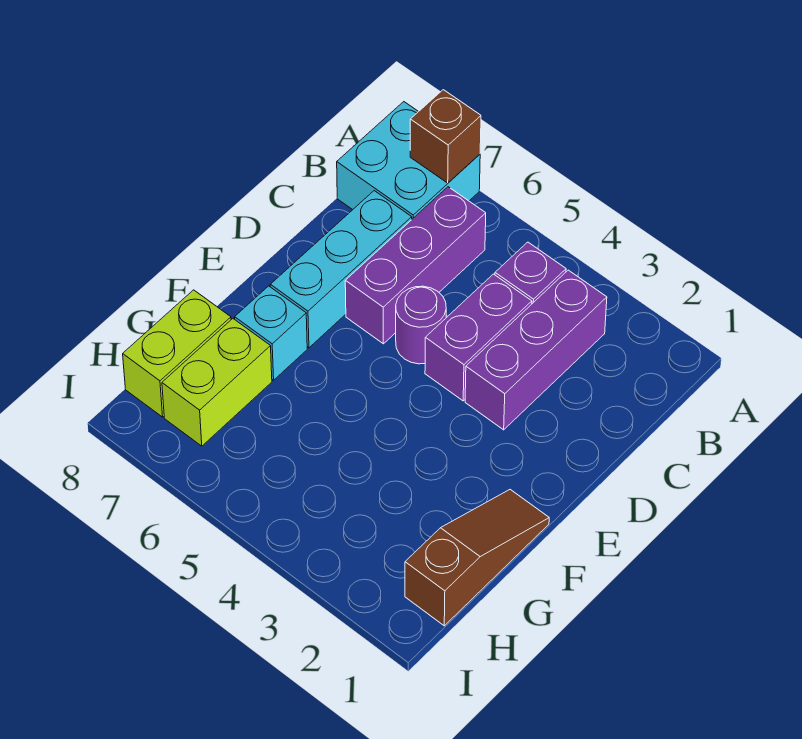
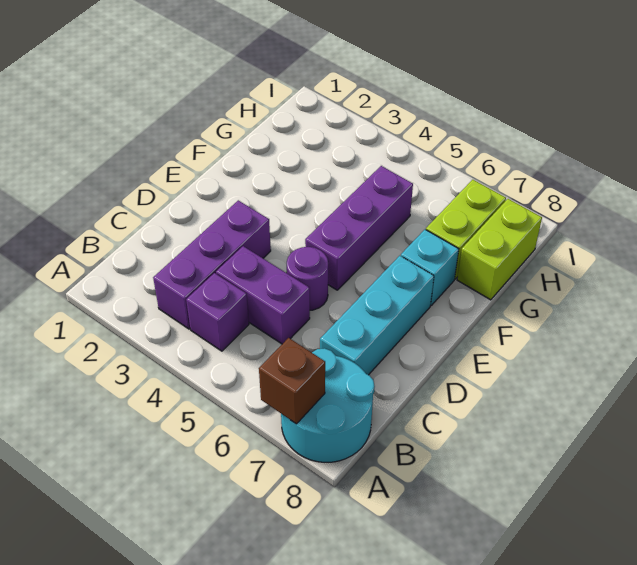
cyan 2x2 brick [337,102,480,219] -> cyan 2x2 round brick [281,348,375,462]
purple 1x3 brick [345,187,486,344] -> purple 1x3 brick moved to [305,166,413,290]
purple 1x2 brick [425,274,532,401] -> purple 1x2 brick turned to [216,246,310,344]
brown 1x3 slope [405,490,549,626] -> none

